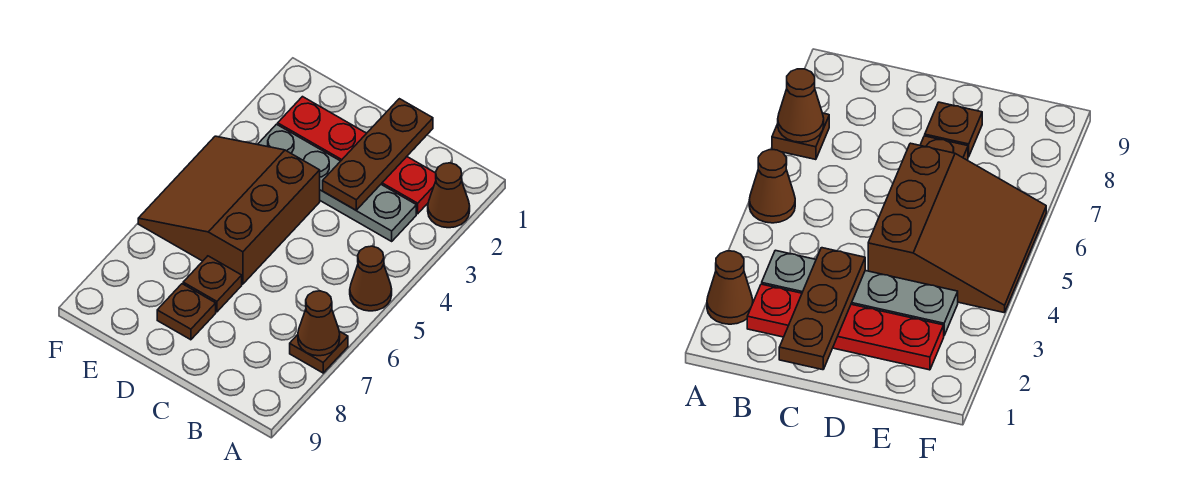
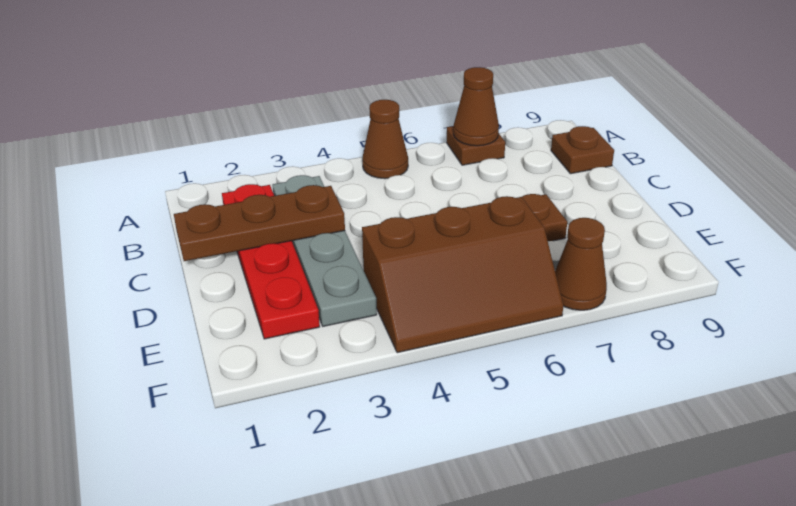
brown 1x1 cone [428,163,470,228] -> brown 1x1 cone moved to [555,218,607,310]
brown 3x3 slope [138,136,320,284] -> brown 2x3 slope [362,196,563,353]
brown 1x1 plate [157,284,216,340] -> brown 1x1 plate moved to [551,126,614,174]

